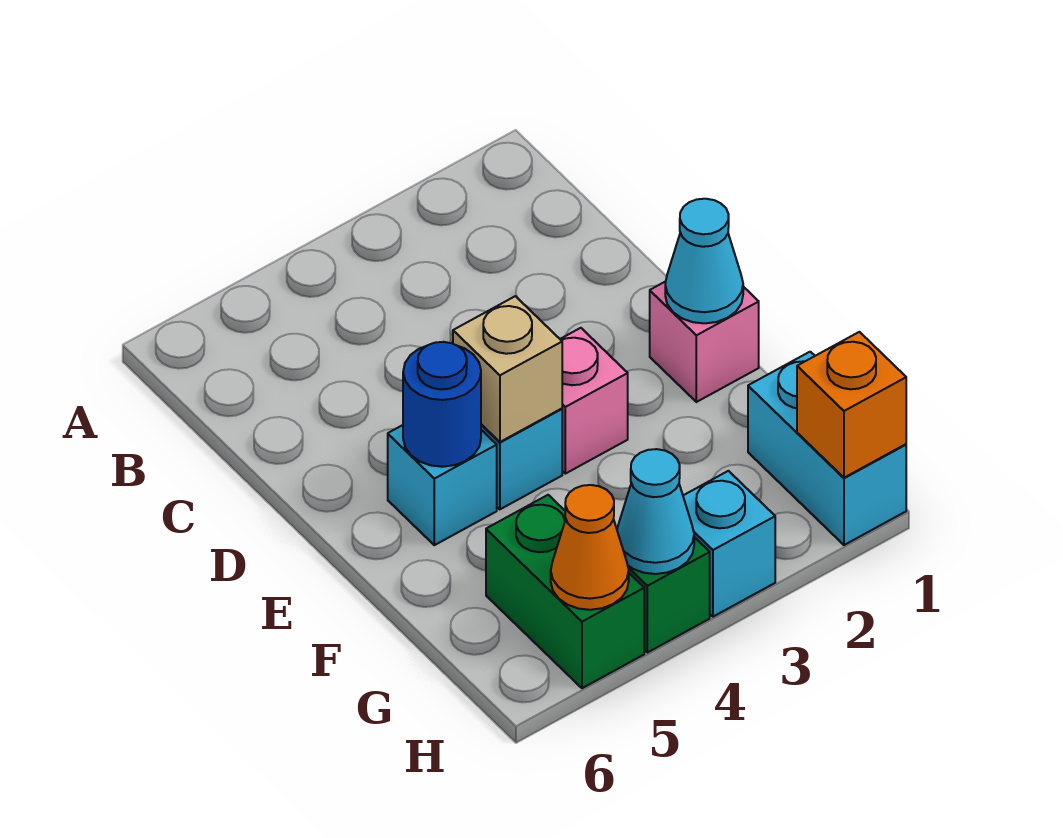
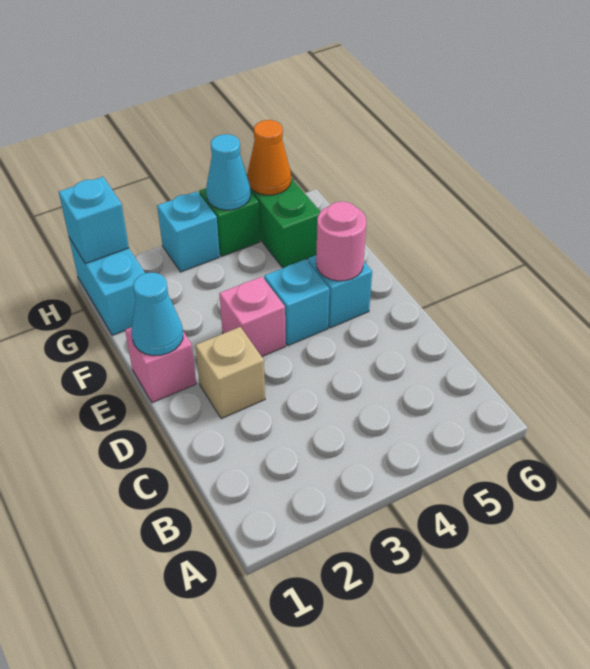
tan 1x1 brick [453,296,562,442] -> tan 1x1 brick moved to [195,327,265,419]
blue 1x1 round brick [403,342,481,467] -> pink 1x1 round brick [316,202,366,281]
orange 1x1 brick [797,332,906,478] -> cyan 1x1 brick [59,177,129,264]

